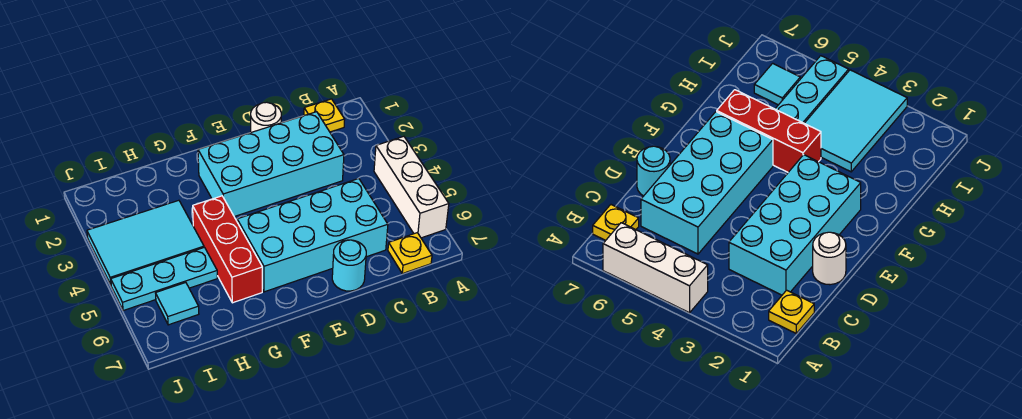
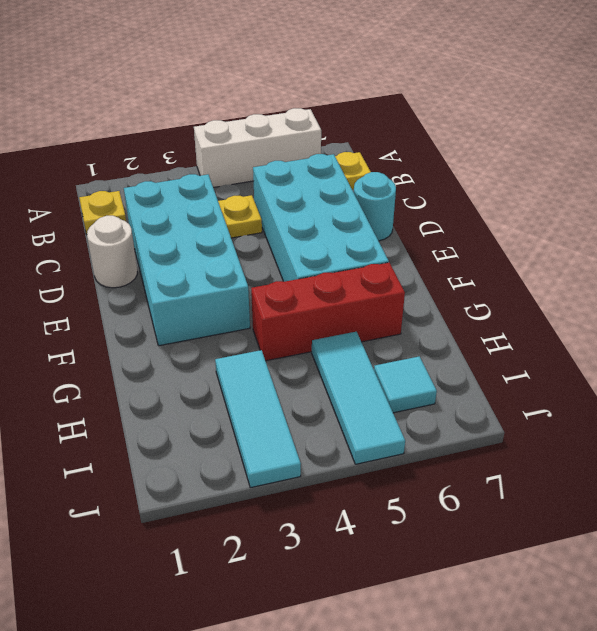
none -> yellow 1x1 plate [218,195,262,238]
cyan 2x3 tile [87,200,204,285] -> cyan 1x3 tile [215,350,301,488]
cyan 1x3 plate [111,247,217,311] -> cyan 1x3 tile [312,332,405,464]

